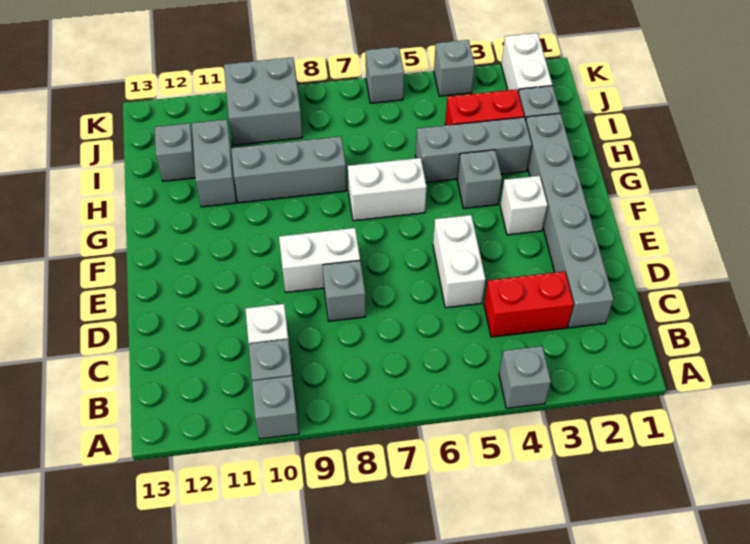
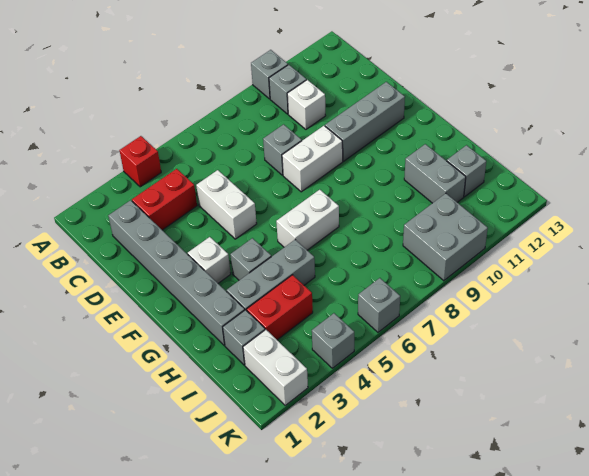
grey 1x1 brick [499,346,551,408] -> red 1x1 brick [120,136,161,187]
grey 1x3 brick [231,136,347,203] -> grey 1x3 brick moved to [325,82,405,161]

